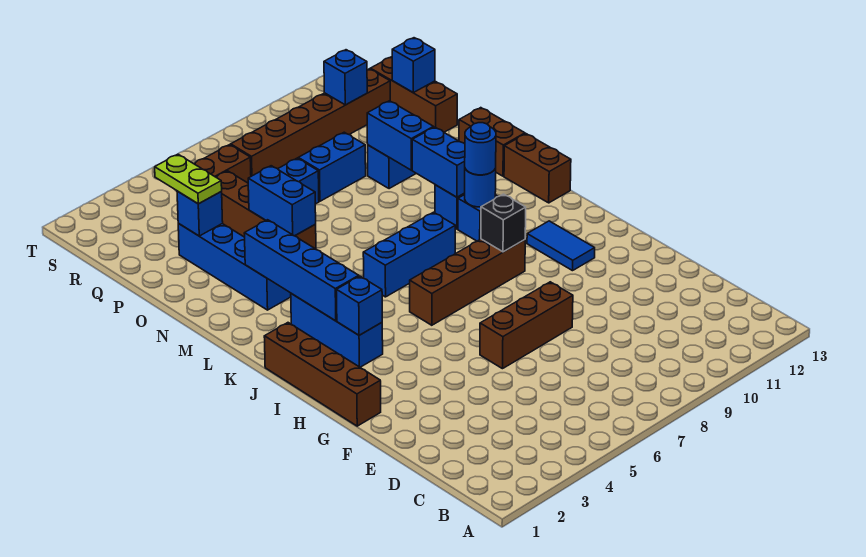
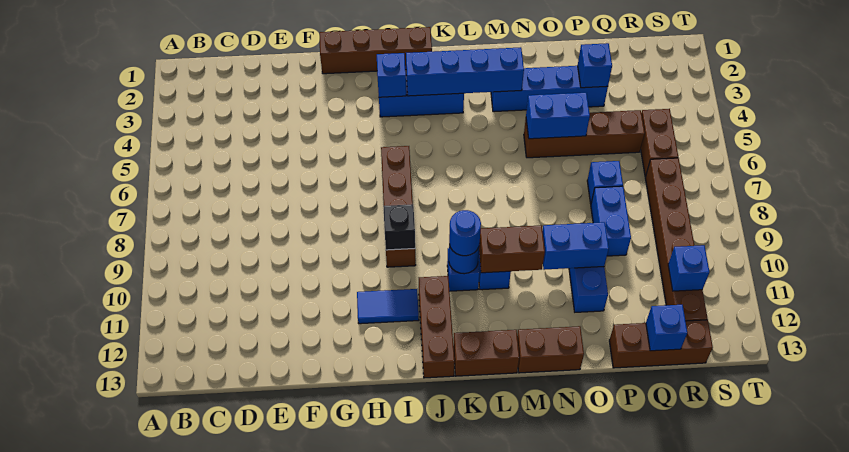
brown 1x3 brick [480,282,573,369] -> brown 1x3 brick moved to [419,276,454,378]
blue 1x3 brick [363,212,455,297] -> none
blue 1x2 brick [412,127,465,197] -> brown 1x2 brick [479,225,545,273]
lime 1x2 plate [155,154,222,204] -> none

